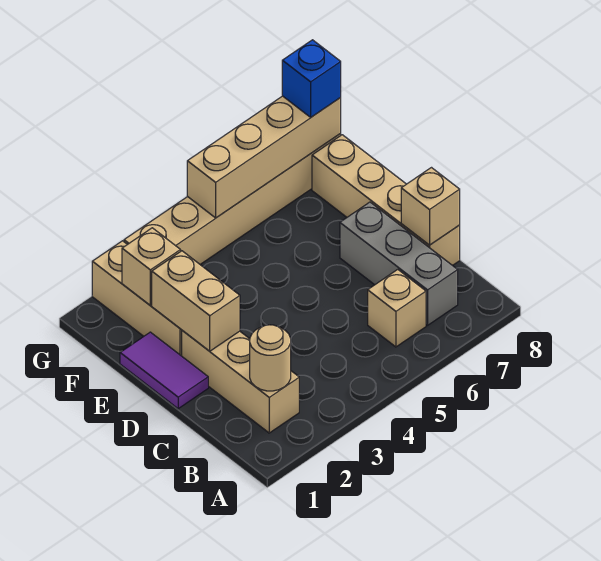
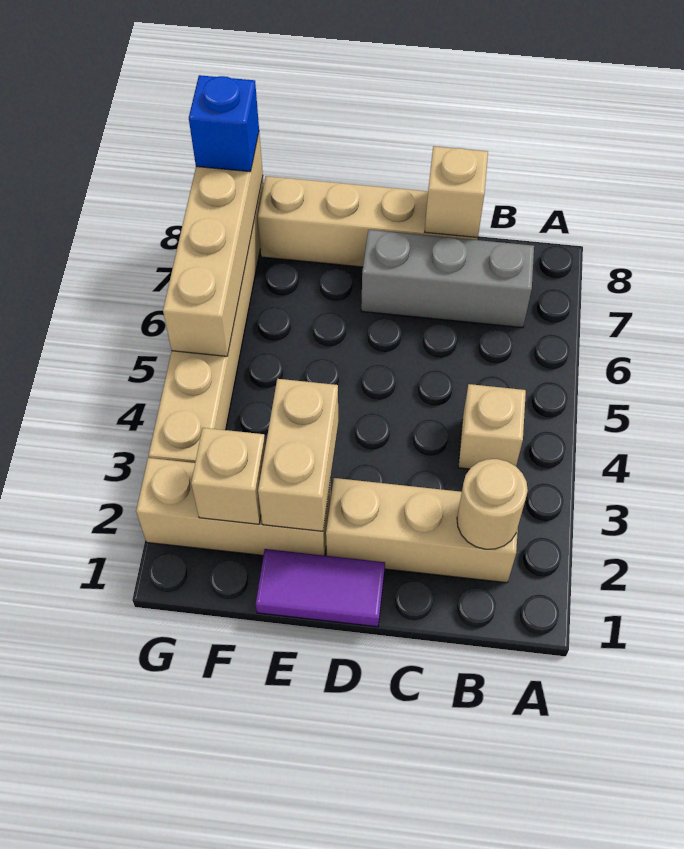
tan 1x1 brick [368,269,426,347] -> tan 1x1 brick moved to [458,384,526,469]
tan 1x2 brick [152,251,240,351] -> tan 1x2 brick turned to [258,379,338,531]

